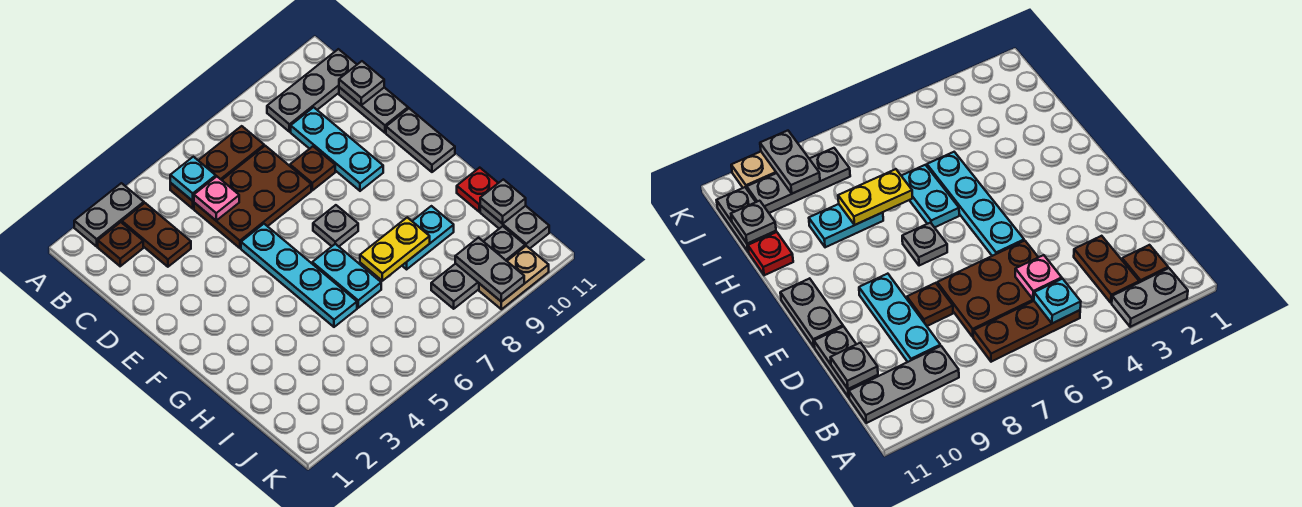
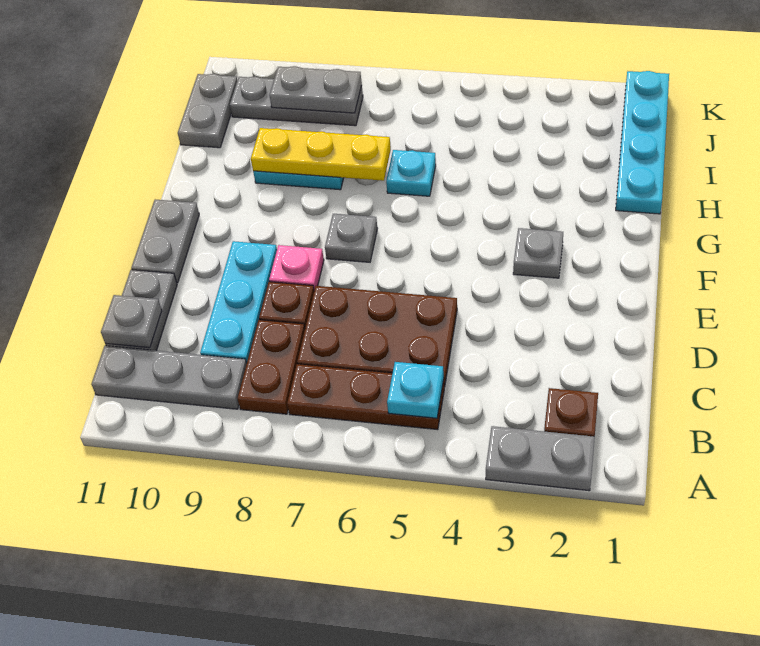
brown 1x2 plate [122,203,191,267] -> brown 1x2 plate moved to [238,320,305,414]
pink 1x1 plate [194,177,239,220] -> pink 1x1 plate moved to [269,245,324,290]
cyan 1x4 plate [241,224,357,327] -> cyan 1x4 plate moved to [616,71,669,214]
cyan 1x2 plate [312,244,381,308] -> cyan 1x1 plate [386,150,436,196]
yellow 1x2 plate [360,217,430,281] -> yellow 1x3 plate [251,128,391,181]
red 1x1 plate [457,168,498,212] -> none
grey 1x1 plate [480,179,526,224] -> grey 1x1 plate moved to [513,228,563,278]
grey 1x2 plate [455,238,524,302] -> grey 1x2 plate turned to [270,66,362,113]
tan 1x2 plate [479,246,549,309] -> none

